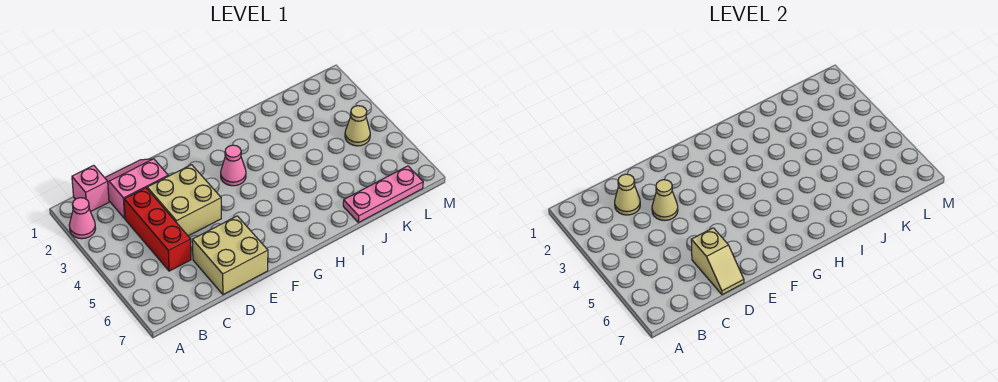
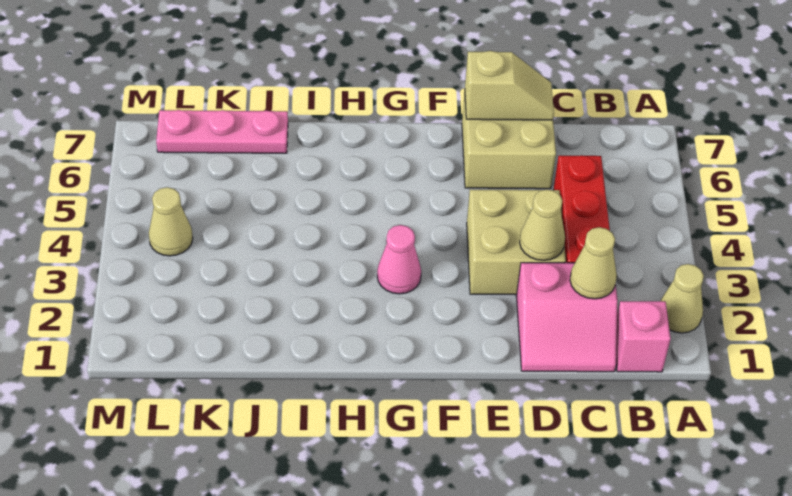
pink 1x1 cone [69,198,96,239] -> tan 1x1 cone [661,264,704,333]
tan 1x2 slope [691,228,744,295] -> tan 1x2 slope turned to [465,51,554,120]

